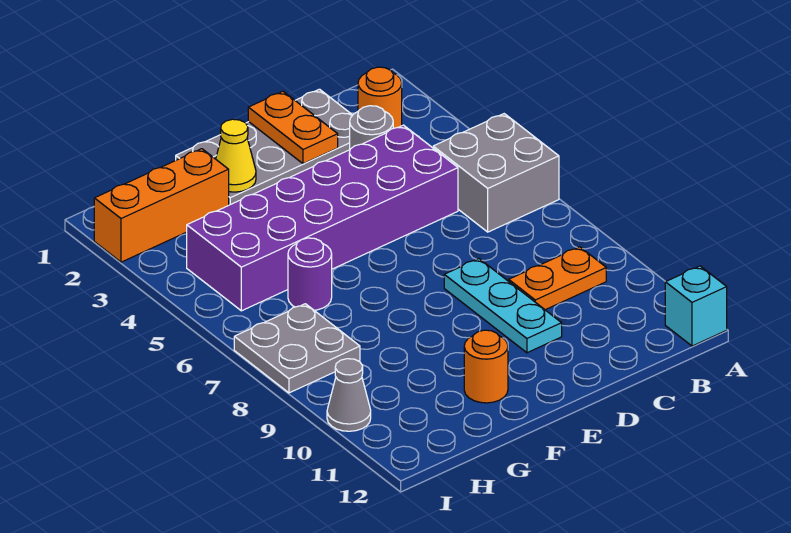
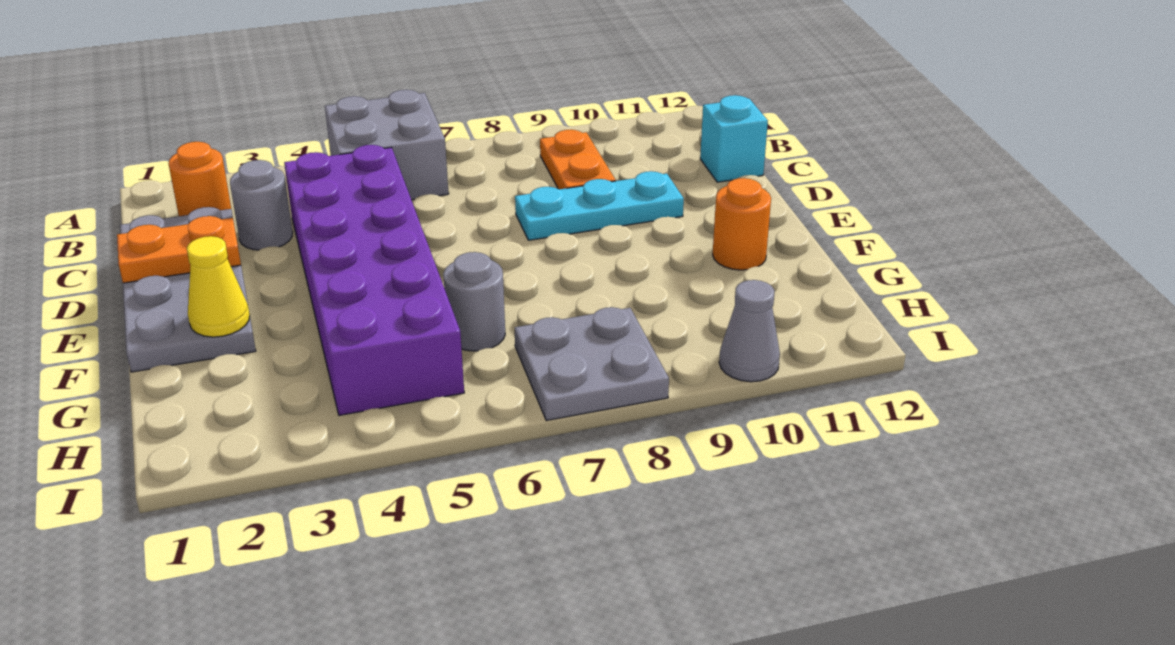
cyan 1x1 brick [665,266,727,346] -> cyan 1x1 brick moved to [700,95,768,182]
orange 1x3 brick [94,149,229,262] -> none
purple 1x1 round brick [288,238,332,310] -> grey 1x1 round brick [443,252,505,351]

